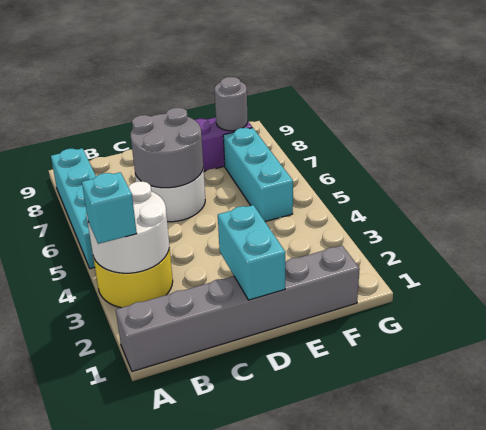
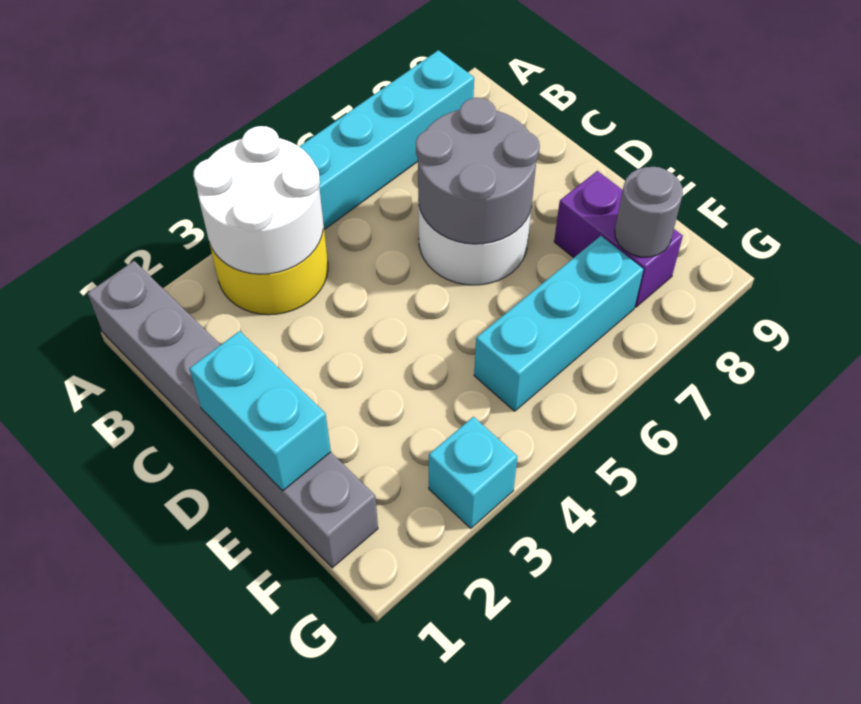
cyan 1x1 brick [82,172,137,244] -> cyan 1x1 brick moved to [429,417,518,528]
cyan 1x2 brick [218,205,285,300] -> cyan 1x2 brick turned to [189,331,331,491]

